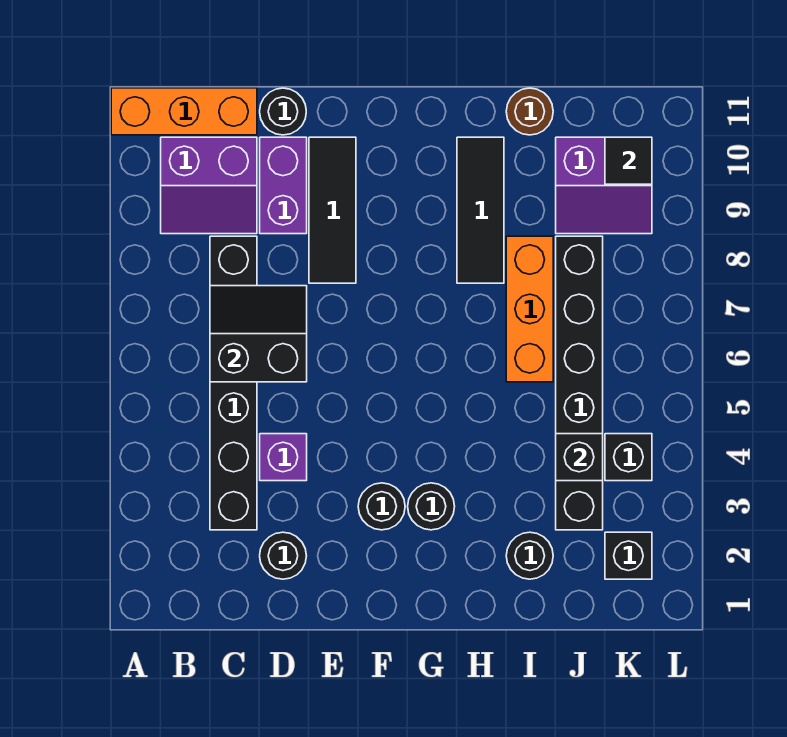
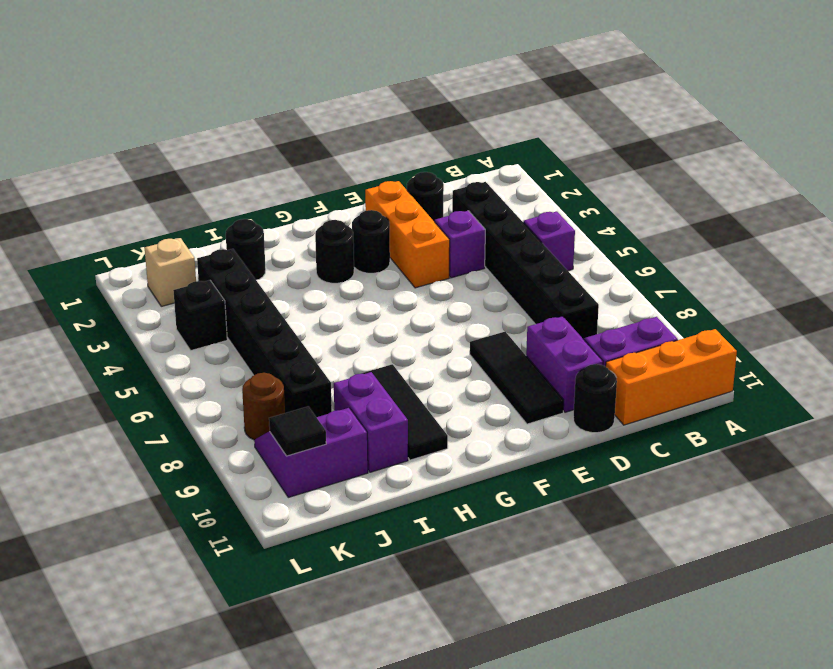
none -> purple 1x1 brick [523,211,575,271]
black 2x2 slope [210,286,307,382] -> none
orange 1x3 brick [506,236,553,382] -> orange 1x3 brick moved to [365,181,450,288]
none -> purple 1x2 brick [334,372,408,472]
brown 1x1 round brick [506,88,553,135] -> brown 1x1 round brick moved to [242,373,285,440]
black 1x1 brick [556,434,603,481] -> none
black 1x1 brick [605,532,652,579] -> tan 1x1 brick [145,238,196,306]

